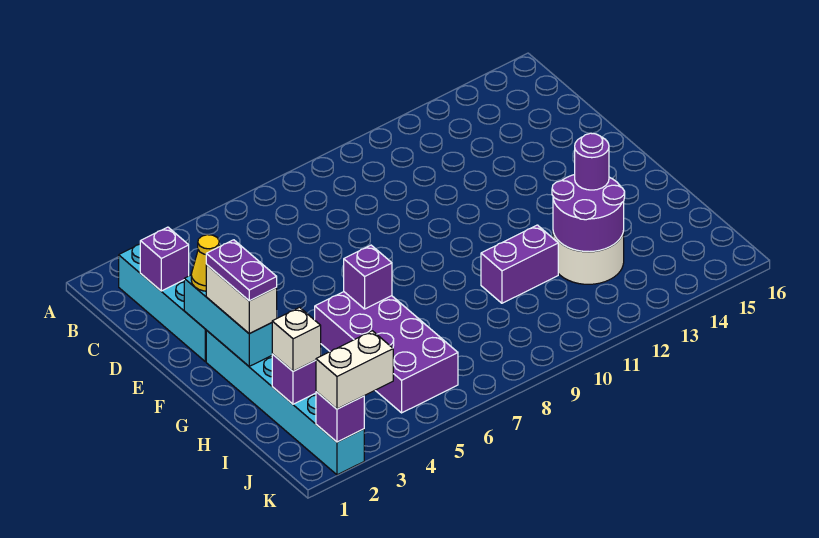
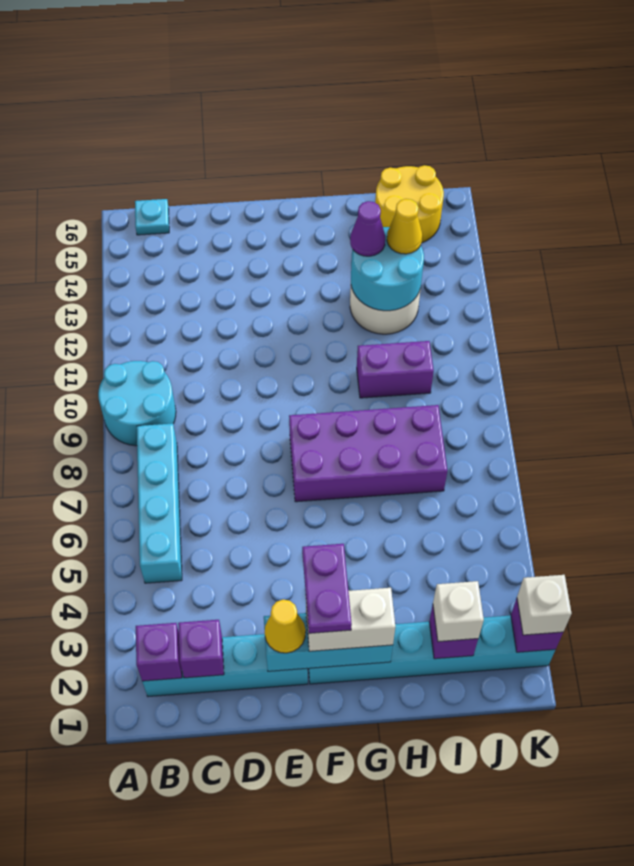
none -> cyan 2x2 round brick [98,361,176,446]
none -> cyan 1x4 brick [137,424,182,583]
none -> cyan 1x1 plate [135,199,169,235]
purple 1x2 plate [206,240,277,301] -> purple 1x2 plate turned to [302,544,352,633]
purple 2x4 brick [315,292,458,413] -> purple 2x4 brick moved to [289,405,447,502]
purple 1x1 brick [344,245,392,309] -> purple 1x1 brick moved to [136,623,182,681]
purple 1x2 brick [481,225,558,303] -> purple 1x2 brick turned to [357,341,434,398]
purple 2x2 round brick [552,175,625,252] -> cyan 2x2 round brick [351,227,424,311]
purple 1x1 round brick [575,133,609,190] -> purple 1x1 cone [350,201,385,256]
none -> yellow 1x1 cone [387,199,422,254]
none -> yellow 2x2 round brick [375,165,444,243]
white 1x2 brick [316,331,393,409] -> white 1x1 brick [517,575,572,635]

